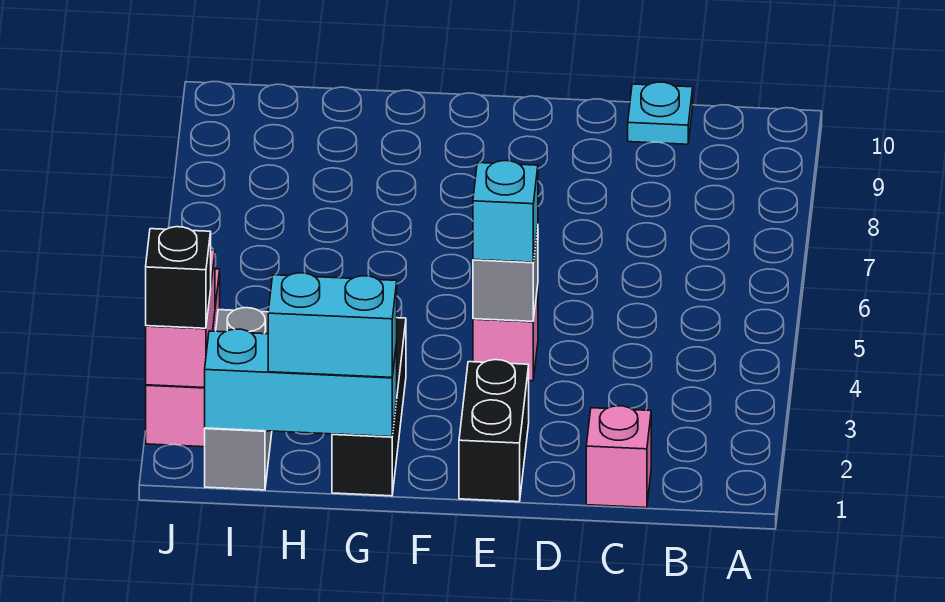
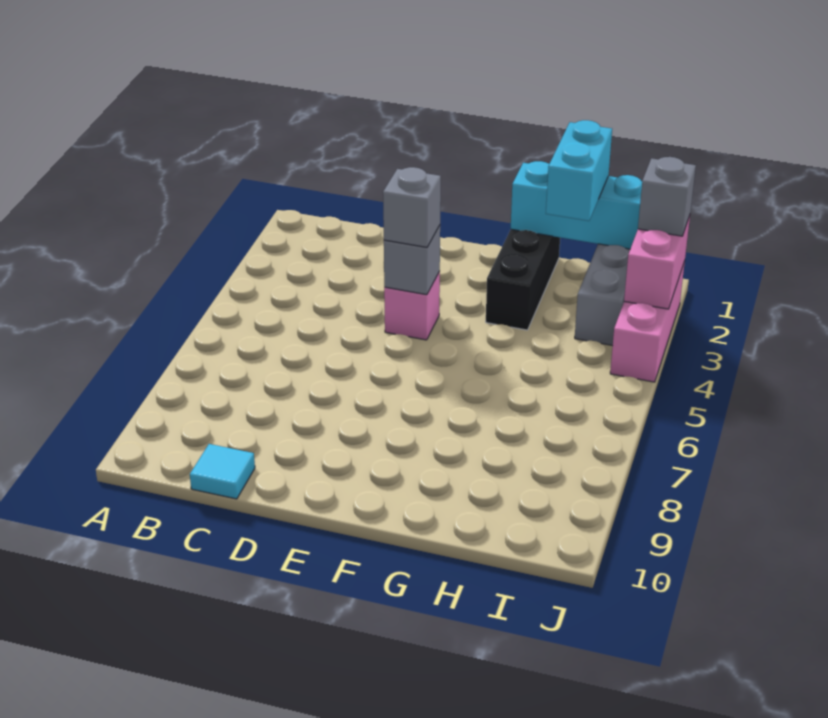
pink 1x1 brick [586,406,651,508] -> none
cyan 1x1 plate [628,82,693,144] -> cyan 1x1 tile [190,444,255,499]
black 1x2 brick [459,360,529,502] -> none
cyan 1x1 brick [473,161,538,262] -> grey 1x1 brick [383,167,441,247]
cyan 1x2 brick [268,273,397,377] -> cyan 1x2 brick turned to [546,120,612,221]
black 1x1 brick [146,227,211,328] -> grey 1x1 brick [638,157,696,236]

